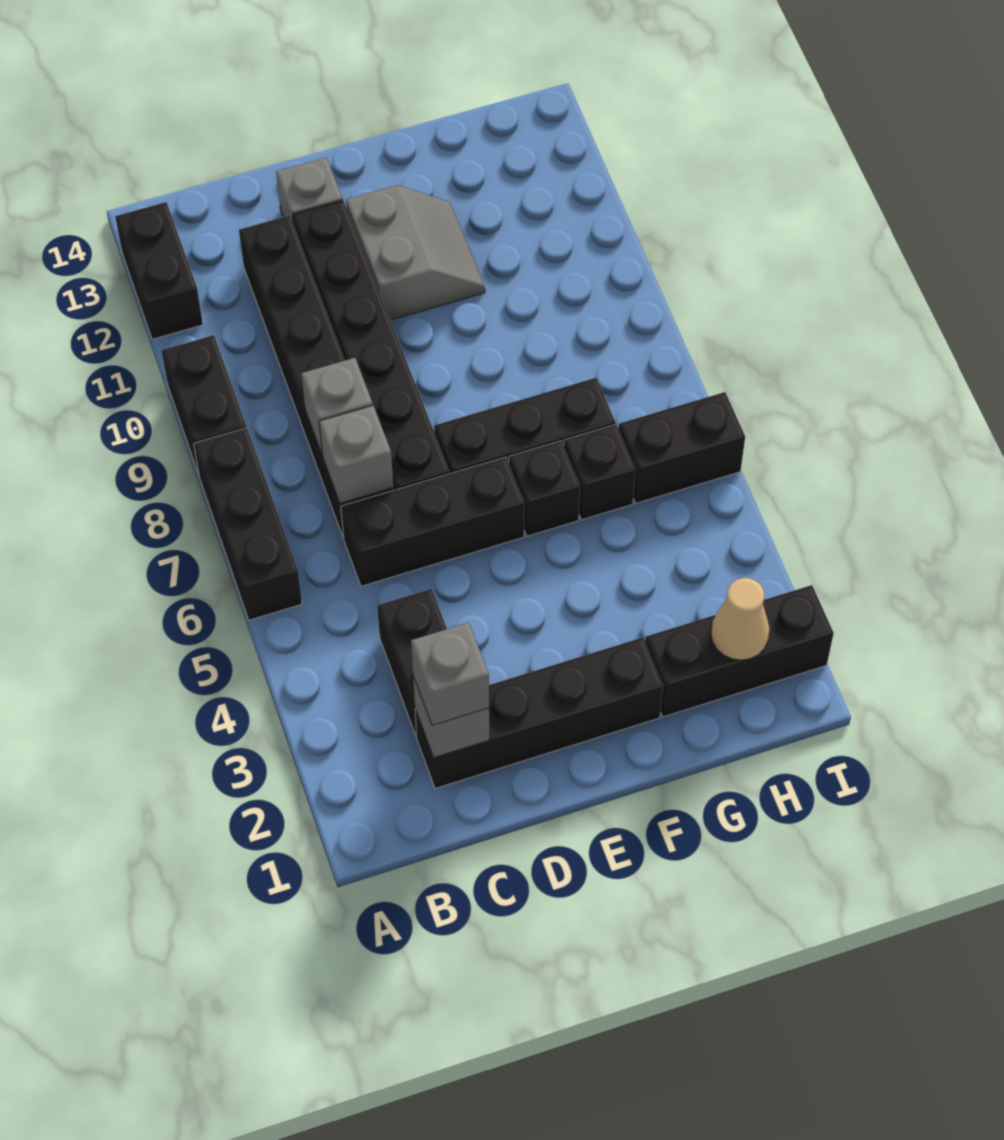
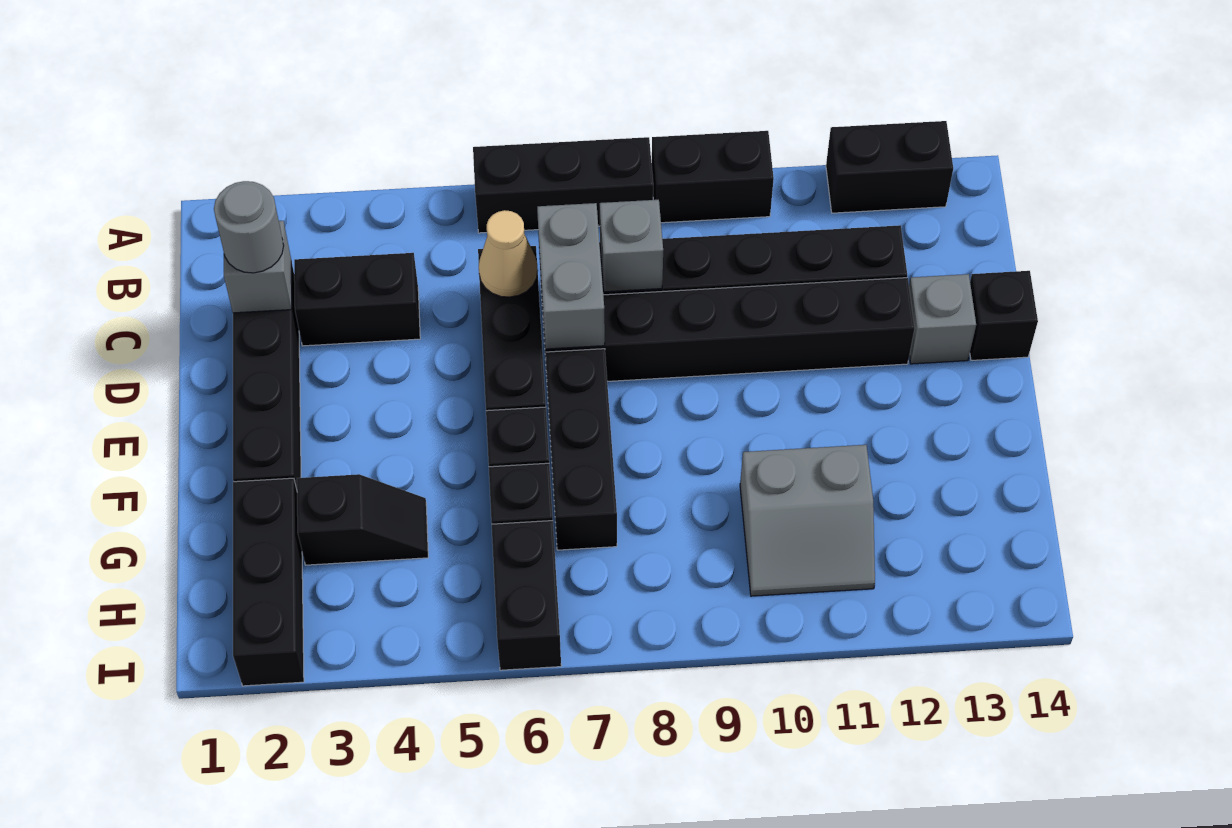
grey 1x1 brick [411,623,489,726] -> grey 1x1 round brick [214,181,284,273]
grey 1x1 brick [319,406,393,503] -> grey 1x2 brick [537,203,605,349]
none -> black 1x1 brick [970,271,1038,360]
grey 2x2 slope [346,185,485,320] -> grey 2x2 slope moved to [740,445,875,596]
none -> black 1x2 slope [297,474,428,565]
tan 1x1 cone [711,578,770,660] -> tan 1x1 cone moved to [479,210,538,297]

